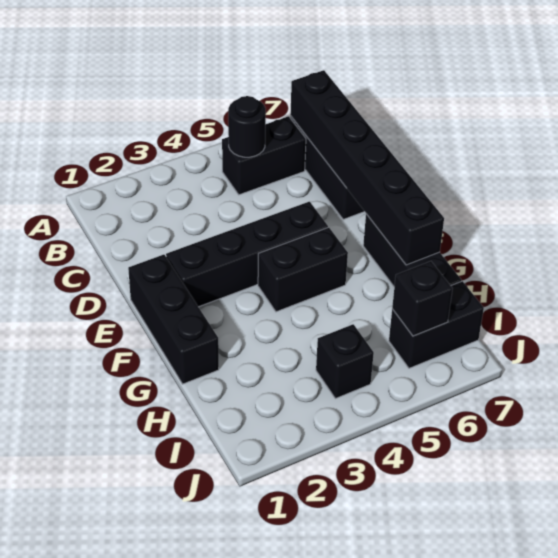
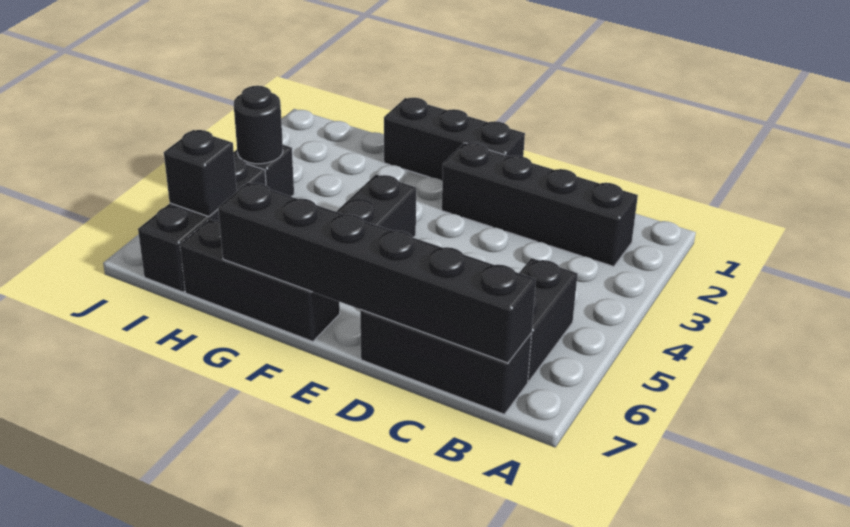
black 1x1 round brick [228,96,266,157] -> black 1x1 round brick moved to [234,86,283,164]
black 1x4 brick [166,202,328,307] -> black 1x4 brick turned to [442,143,638,267]
black 1x2 brick [389,281,484,368] -> black 1x3 brick [138,158,266,292]

